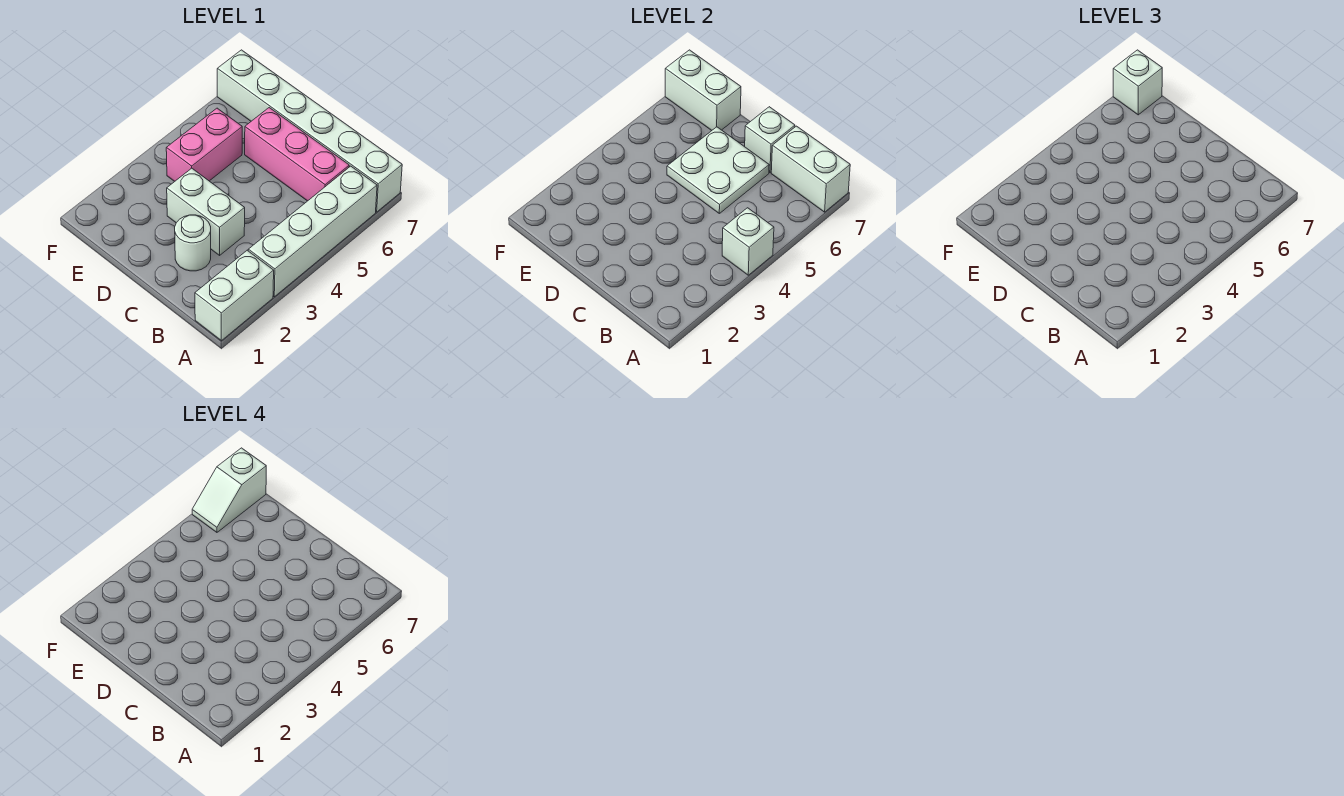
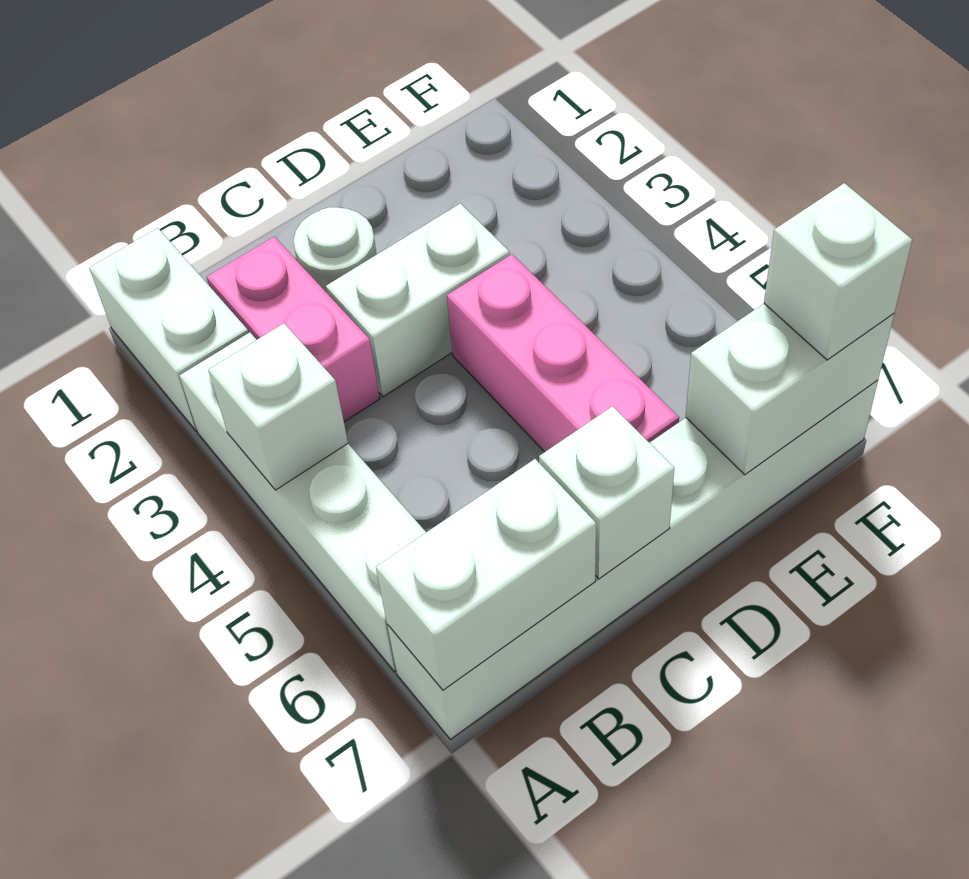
pink 1x3 brick [245,108,349,201] -> pink 1x3 brick turned to [447,254,679,452]
white 2x2 plate [667,127,769,213] -> none
pink 1x2 brick [166,108,242,181] -> pink 1x2 brick moved to [207,237,380,422]
white 1x2 slope [192,448,266,532] -> none

